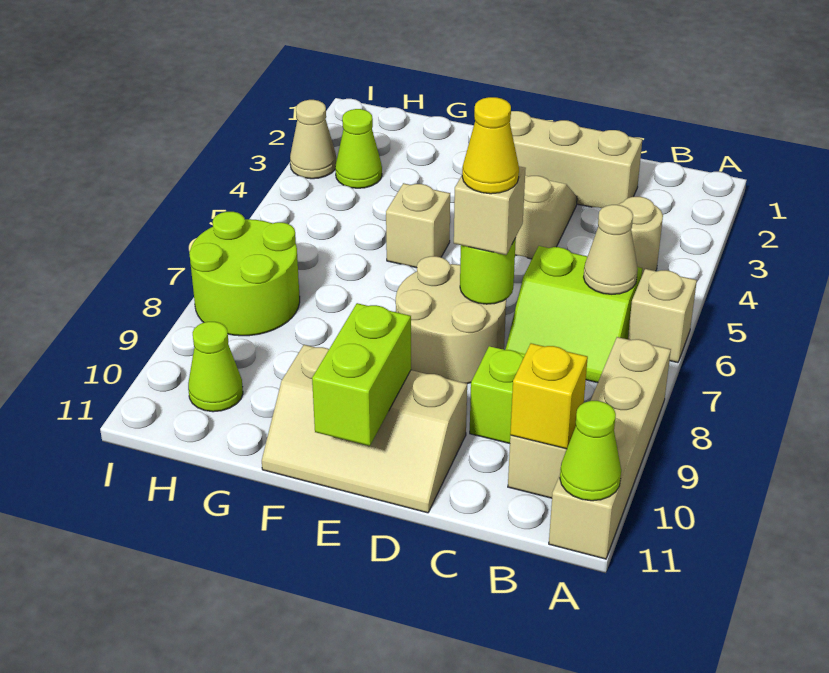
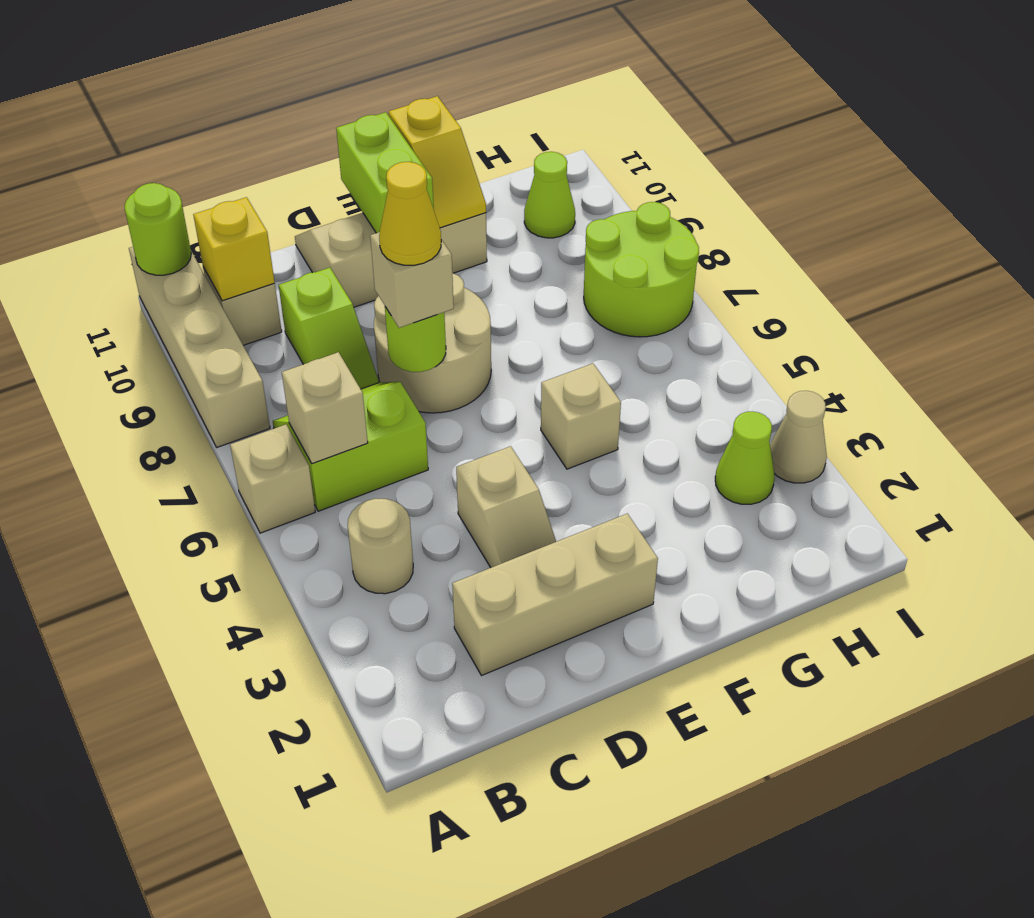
lime 1x1 cone [560,401,621,501] -> lime 1x1 round brick [124,183,191,275]
tan 1x1 cone [584,205,638,294] -> tan 1x1 brick [282,352,368,464]
none -> yellow 1x2 slope [389,96,486,228]

